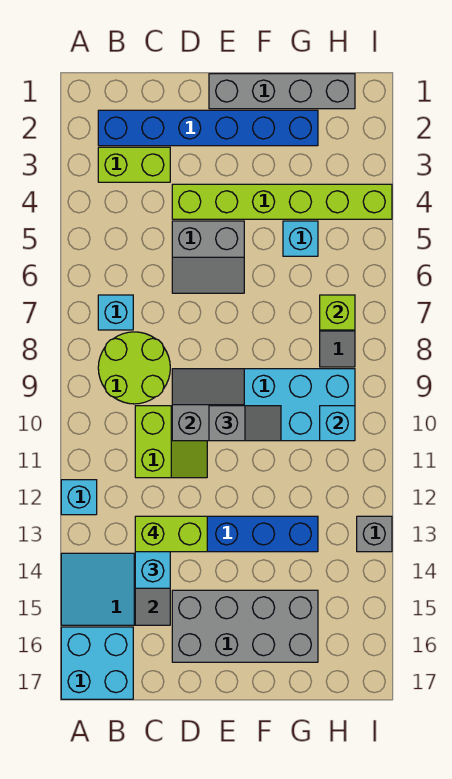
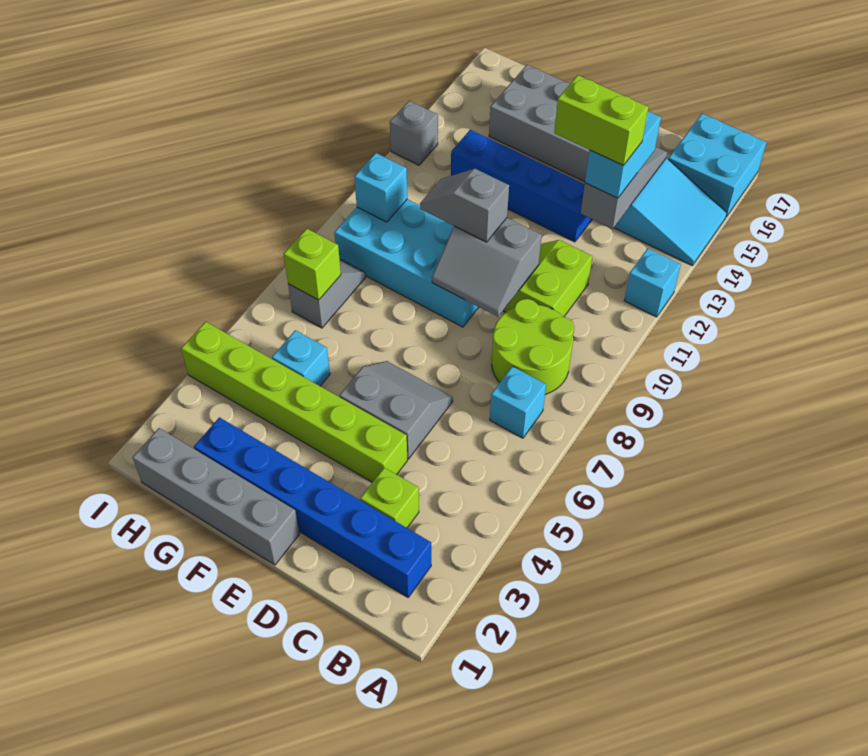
lime 1x2 brick [98,147,170,182] -> lime 1x1 brick [360,468,419,528]

